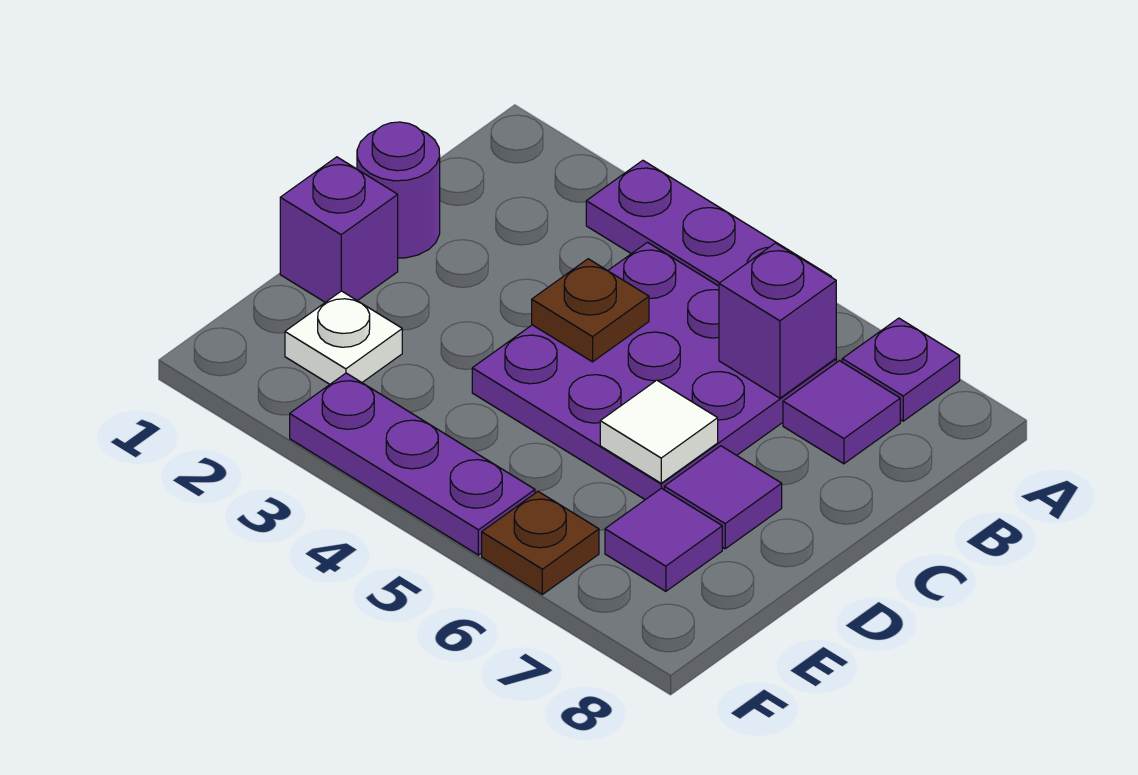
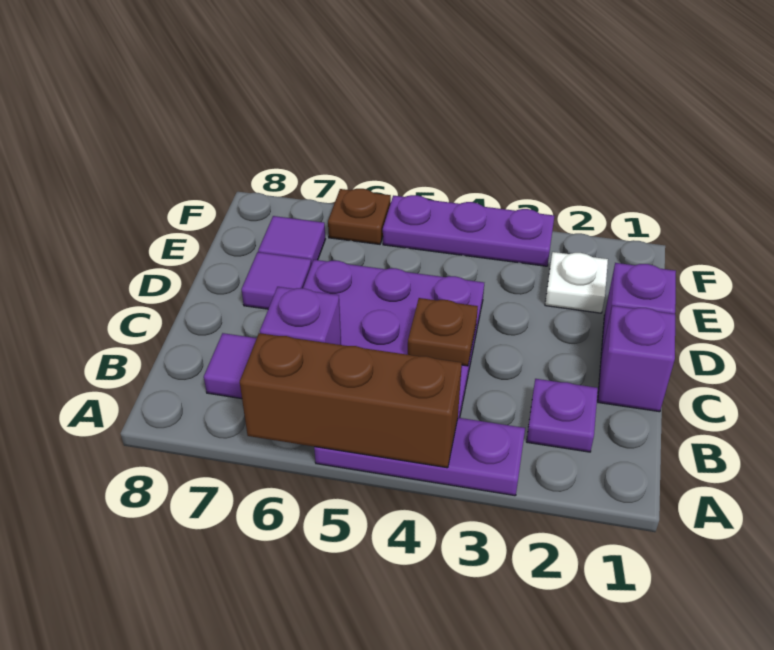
none -> brown 1x3 brick [240,333,462,468]
purple 1x1 plate [842,318,960,421] -> purple 1x1 plate moved to [527,379,598,452]
purple 1x1 round brick [357,122,440,258] -> purple 1x1 brick [598,306,675,412]
white 1x1 tile [600,380,718,483] -> none

